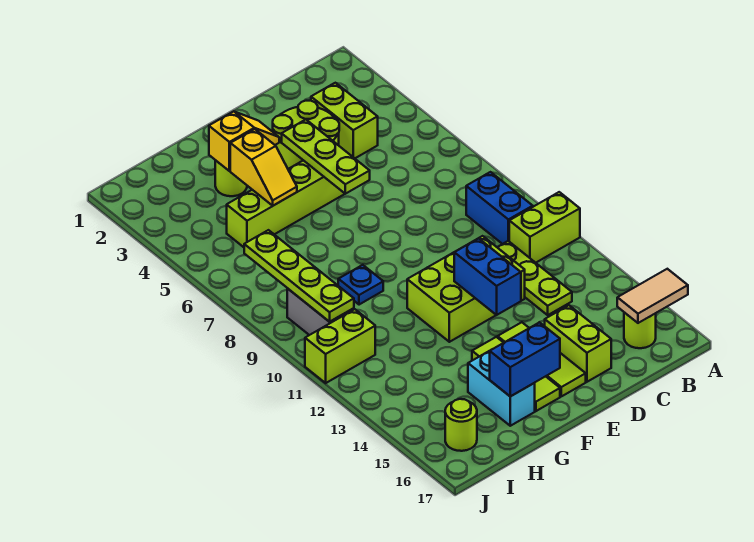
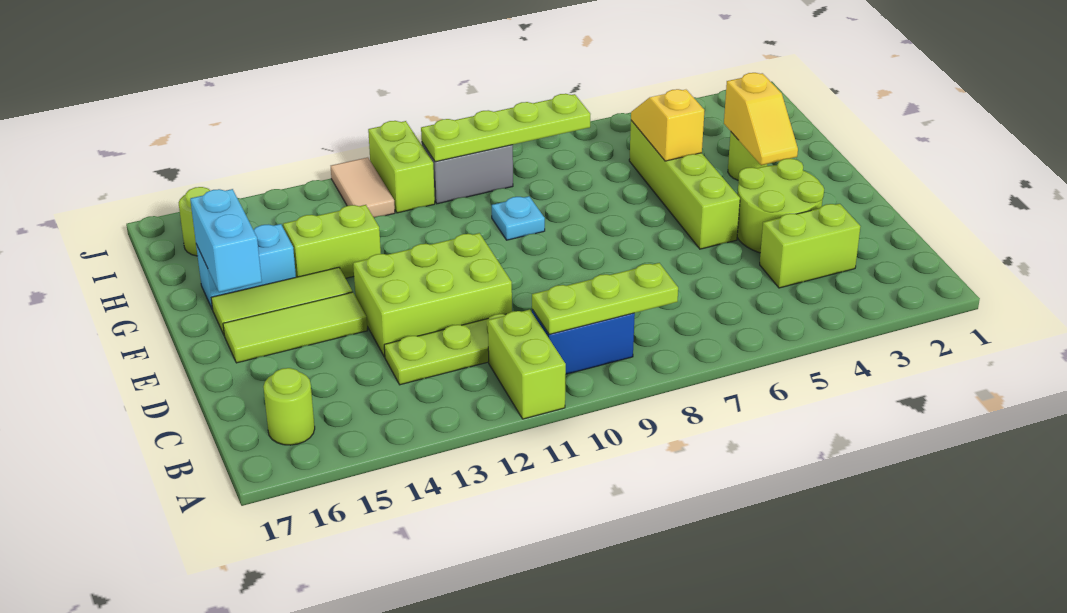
tan 1x2 tile [617,269,688,323] -> tan 1x2 tile moved to [331,157,395,218]
lime 2x3 brick [407,236,525,342] -> lime 2x3 brick turned to [353,233,512,357]
lime 1x2 brick [545,305,611,382] -> lime 1x2 brick moved to [283,205,381,278]
lime 1x3 plate [282,120,370,194] -> lime 1x3 plate moved to [532,263,678,334]
blue 1x2 brick [454,238,521,315] -> none
blue 1x2 brick [490,322,560,396] -> cyan 1x2 brick [190,189,262,292]
yellow 1x2 slope [230,129,297,206] -> yellow 1x2 slope turned to [631,89,704,161]
blue 1x1 plate [338,265,383,305] -> cyan 1x1 plate [492,196,545,240]

